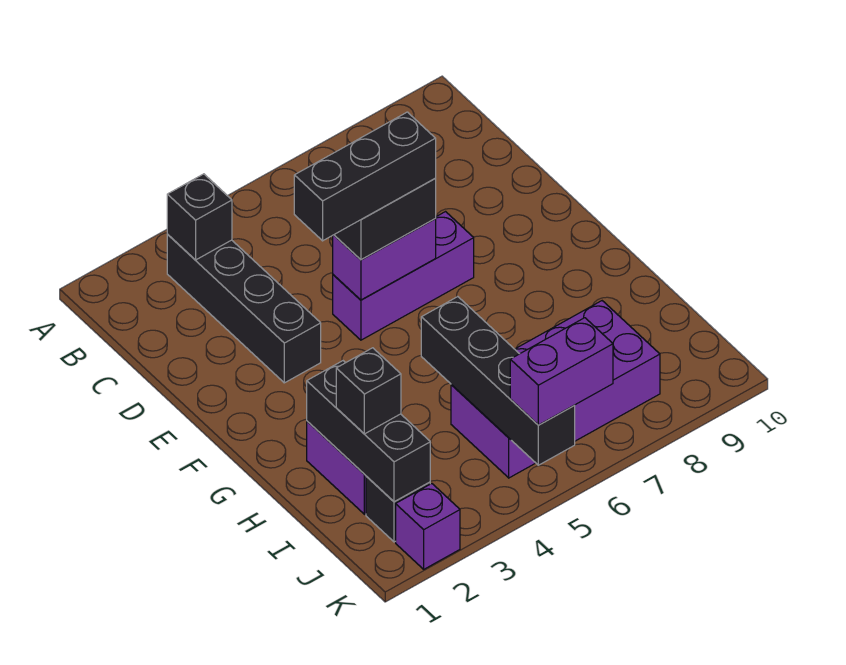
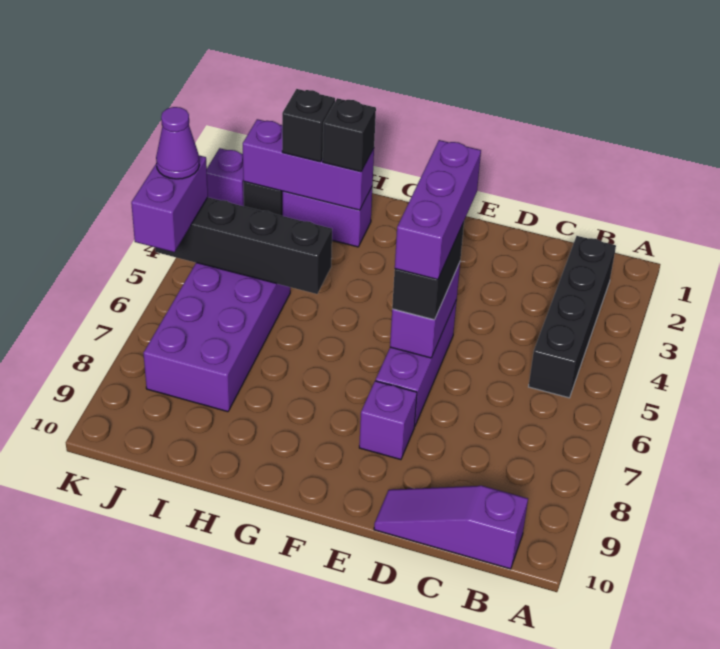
black 1x4 brick [167,235,321,383] -> black 1x4 brick turned to [529,236,616,398]
black 1x1 brick [167,174,232,260] -> black 1x1 brick moved to [323,98,376,172]
none -> purple 1x3 slope [374,486,528,569]
black 1x3 brick [294,112,436,241] -> purple 1x3 brick [395,140,481,280]
none -> purple 1x1 brick [359,381,417,460]
black 1x3 brick [307,361,430,502] -> purple 1x3 brick [243,119,374,210]
none -> purple 1x1 cone [156,107,199,179]

